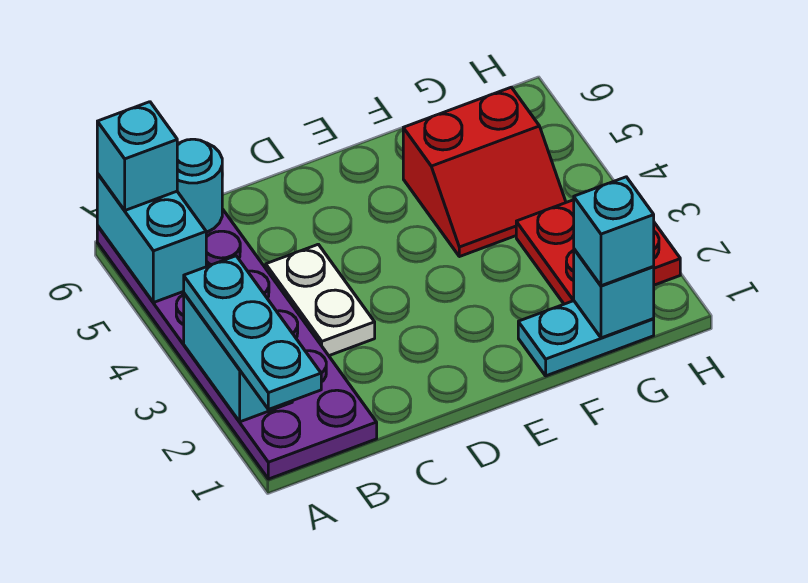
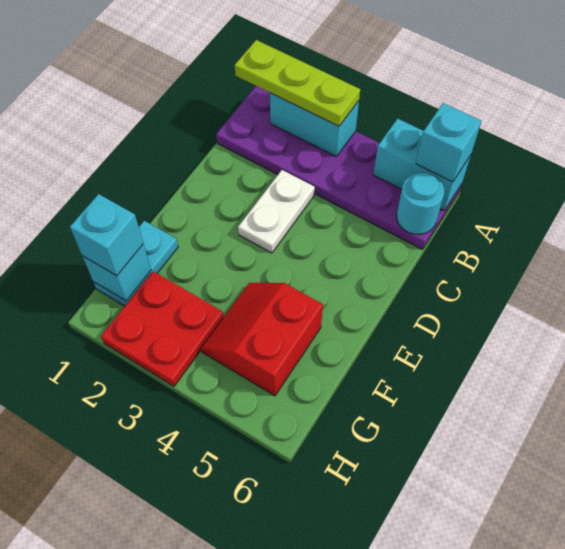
cyan 1x3 plate [184,256,321,409] -> lime 1x3 plate [235,40,360,126]
white 1x2 plate [266,244,375,356] -> white 1x2 plate turned to [238,170,315,253]

